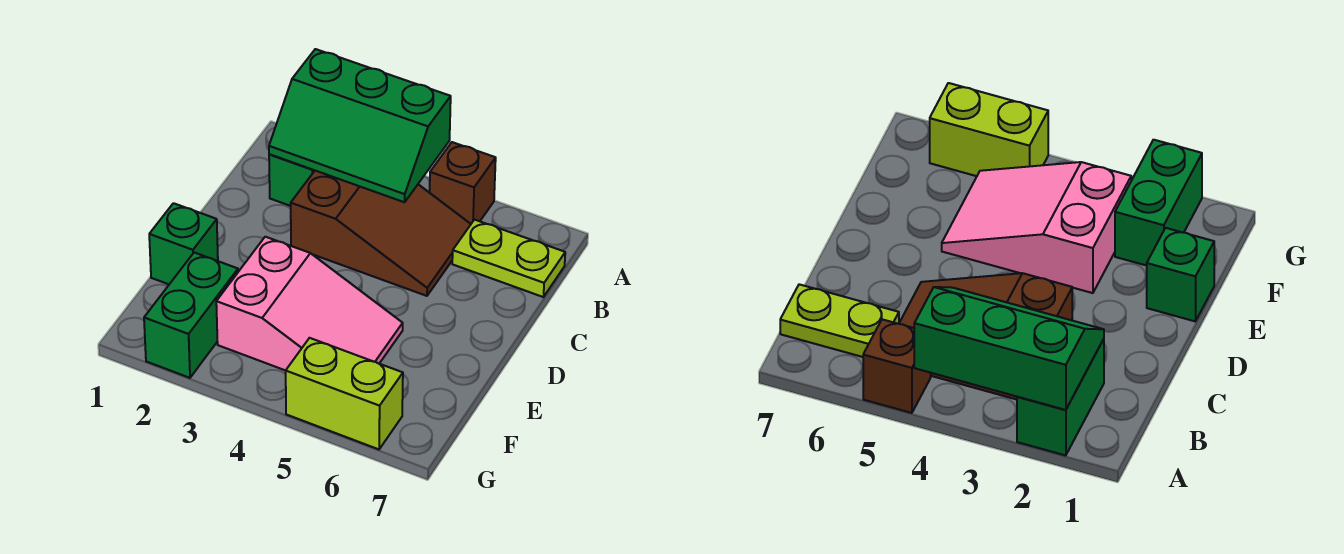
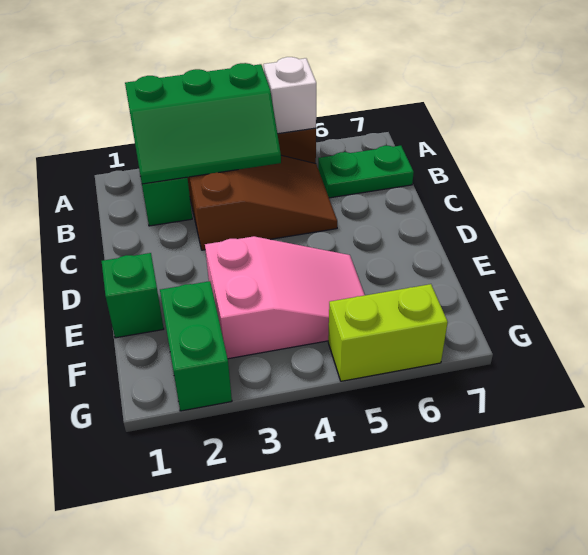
none -> white 1x1 brick [264,57,316,134]
lime 1x2 plate [452,220,565,297] -> green 1x2 plate [318,146,414,198]

